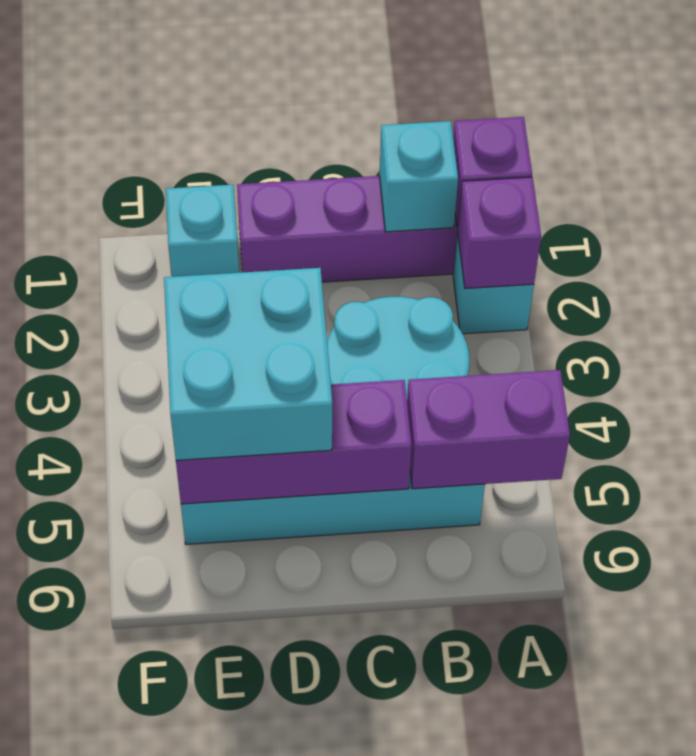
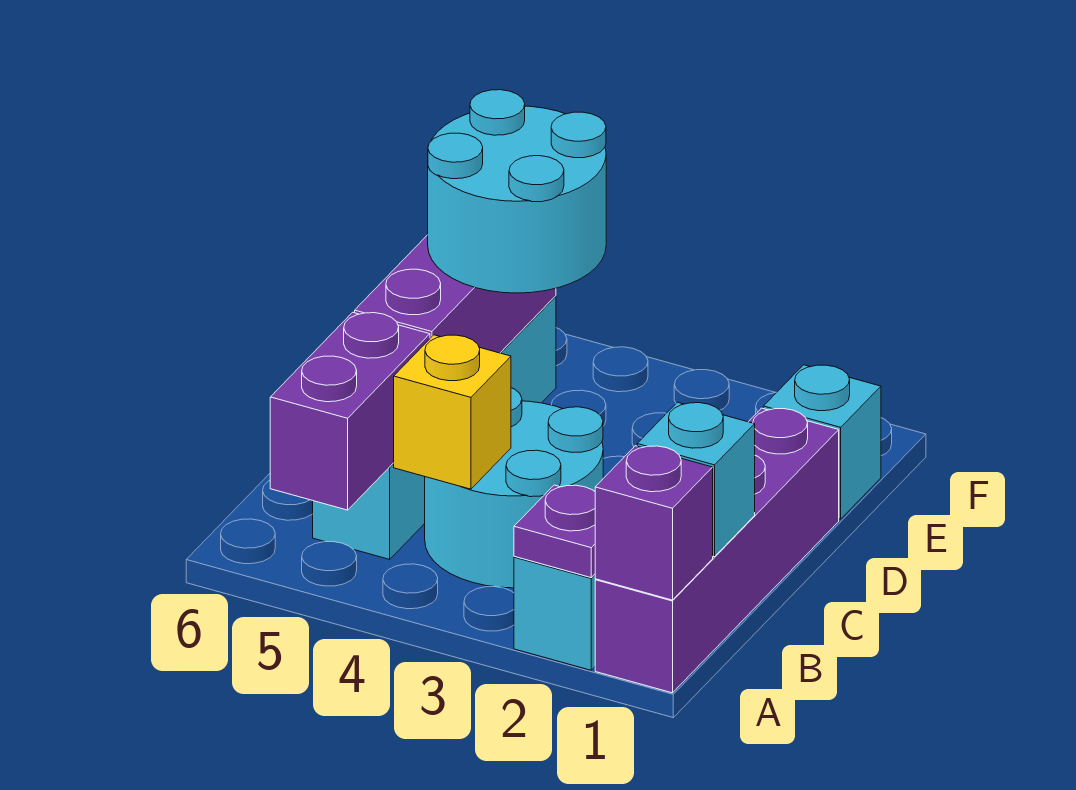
purple 1x1 brick [458,177,541,289] -> purple 1x1 plate [514,485,595,578]
none -> yellow 1x1 brick [394,335,511,489]
cyan 2x2 brick [164,268,332,460] -> cyan 2x2 round brick [428,90,606,293]

